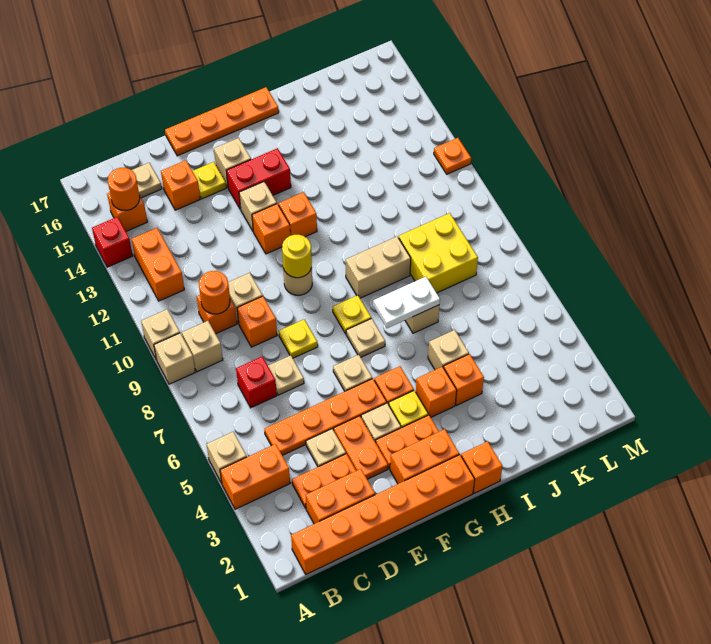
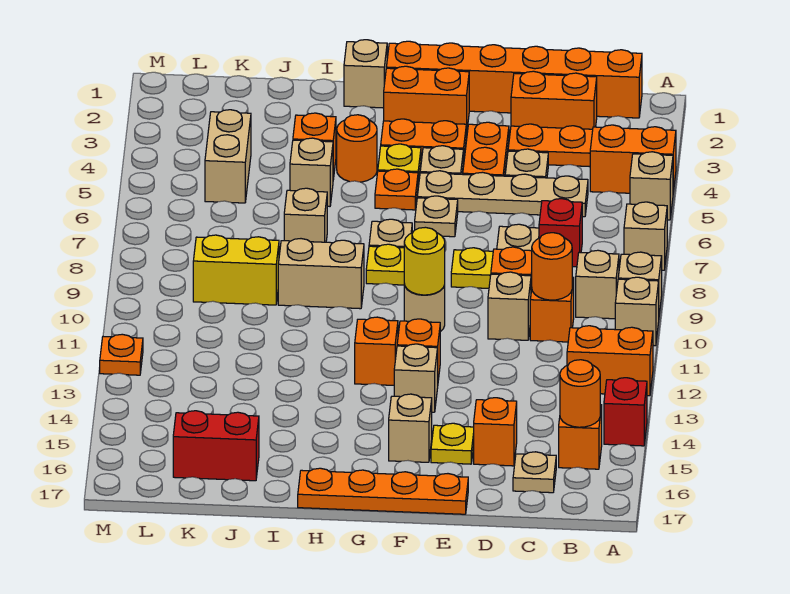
none -> tan 1x1 brick [624,202,667,270]
orange 1x2 brick [132,228,184,301] -> orange 1x2 brick turned to [567,326,653,396]
orange 1x4 plate [264,379,387,455] -> tan 1x4 plate [417,171,588,217]
red 1x2 brick [226,148,291,209] -> red 1x2 brick moved to [173,411,259,481]
orange 1x1 brick [461,441,502,493] -> tan 1x1 brick [344,40,387,108]
orange 1x1 brick [416,367,457,417] -> orange 1x1 round brick [337,115,377,182]
white 1x2 plate [373,277,440,328] -> none
yellow 2x2 brick [399,213,478,293] -> yellow 1x2 brick [193,235,279,305]
none -> tan 1x2 brick [205,110,251,203]

